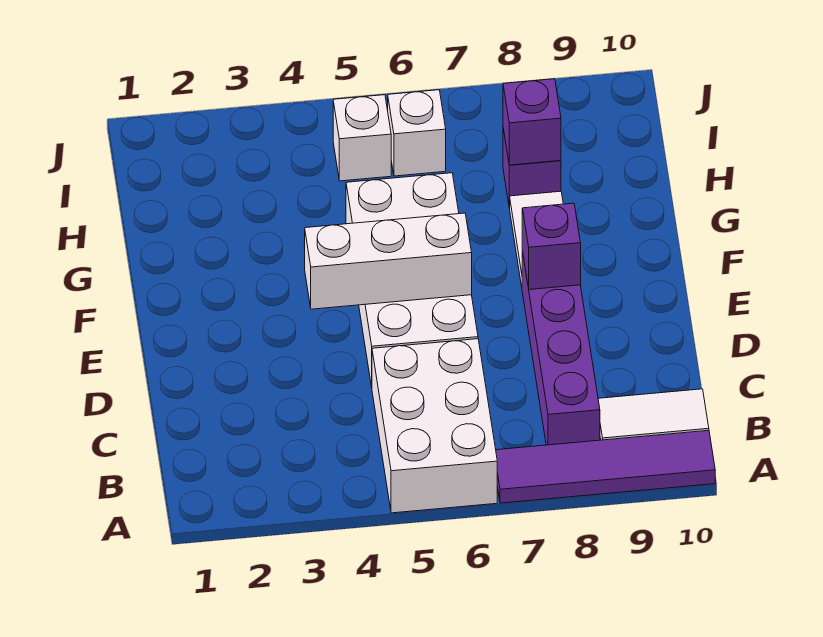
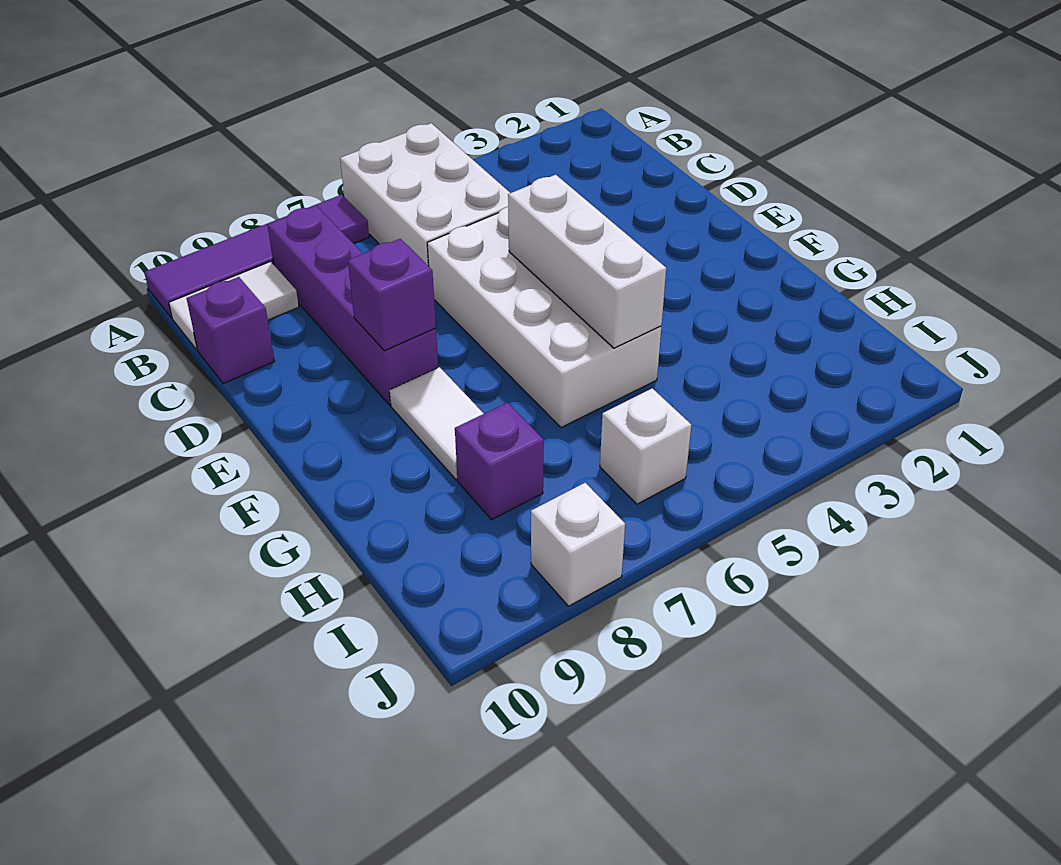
white 1x3 brick [304,213,472,309] -> white 1x3 brick turned to [508,175,666,348]
purple 1x1 brick [503,79,561,165] -> purple 1x1 brick moved to [187,277,274,384]
white 1x1 brick [333,95,391,181] -> white 1x1 brick moved to [531,483,625,606]

